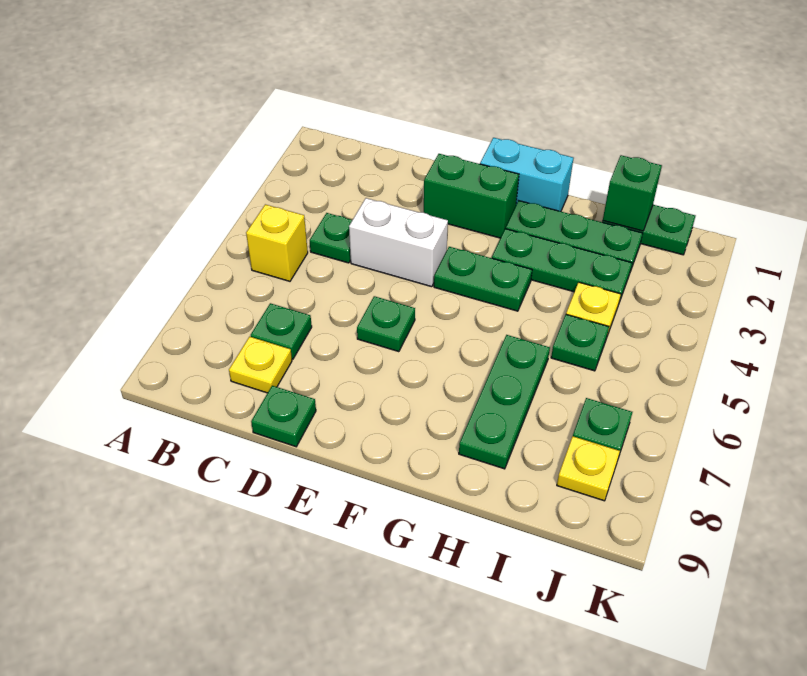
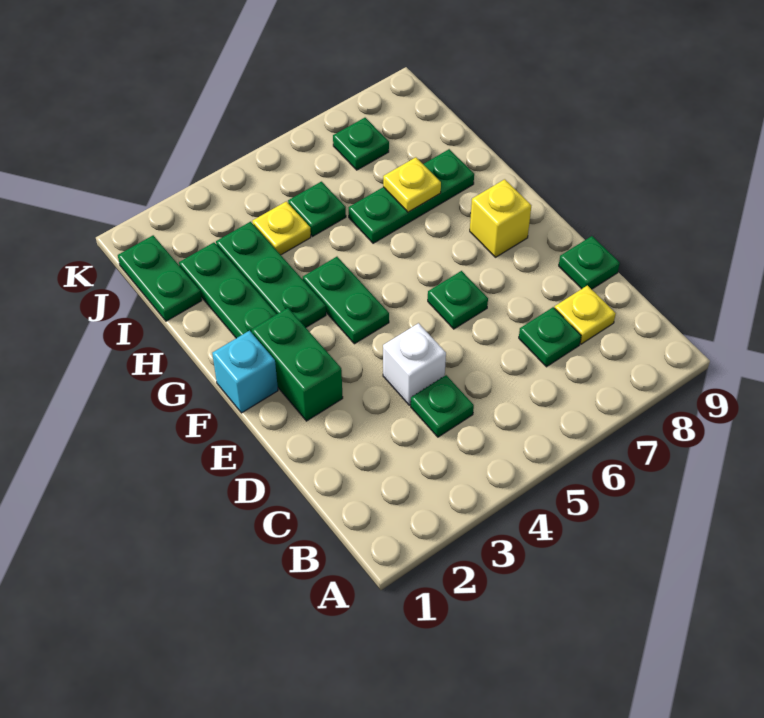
yellow 1x1 brick [246,204,308,281] -> yellow 1x1 brick moved to [470,179,531,257]
white 1x2 brick [349,198,448,287] -> white 1x1 brick [383,323,446,405]
cyan 1x2 brick [480,138,573,211] -> cyan 1x1 brick [212,331,278,413]
green 1x1 brick [603,155,662,231] -> none
yellow 1x1 plate [557,436,620,501] -> yellow 1x1 plate moved to [383,157,441,212]

